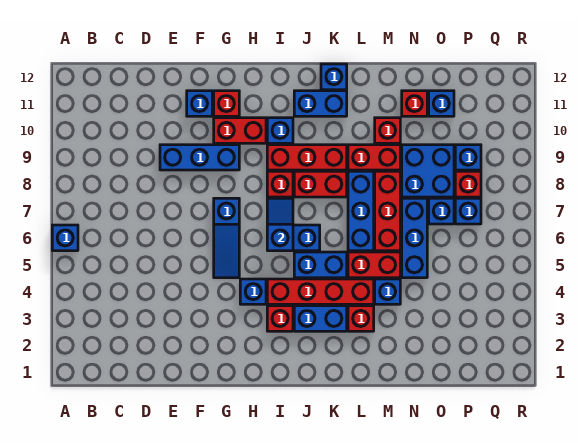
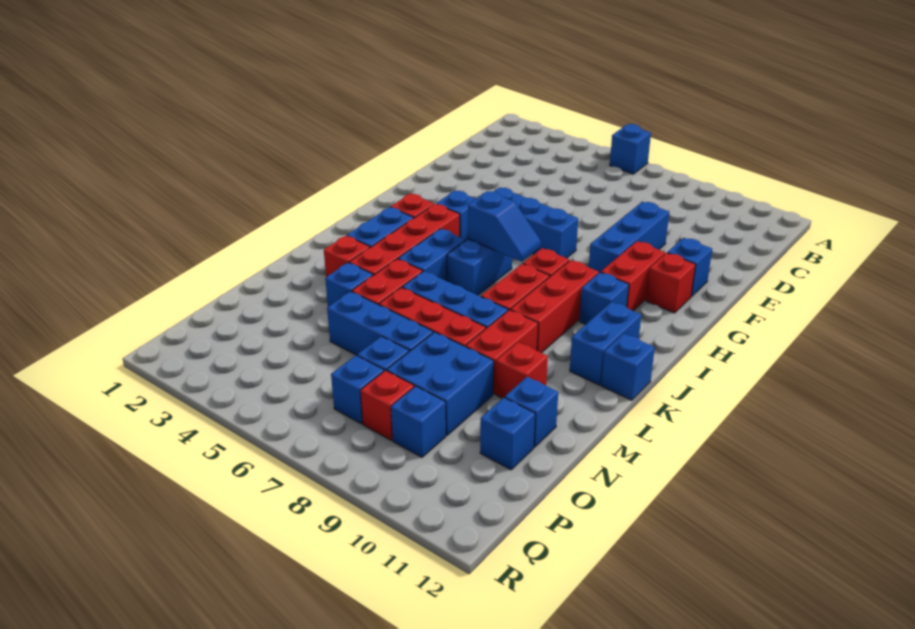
blue 1x3 slope [214,198,239,278] -> blue 1x3 brick [494,187,578,258]
red 1x1 brick [402,91,427,116] -> blue 1x1 brick [505,377,558,447]

